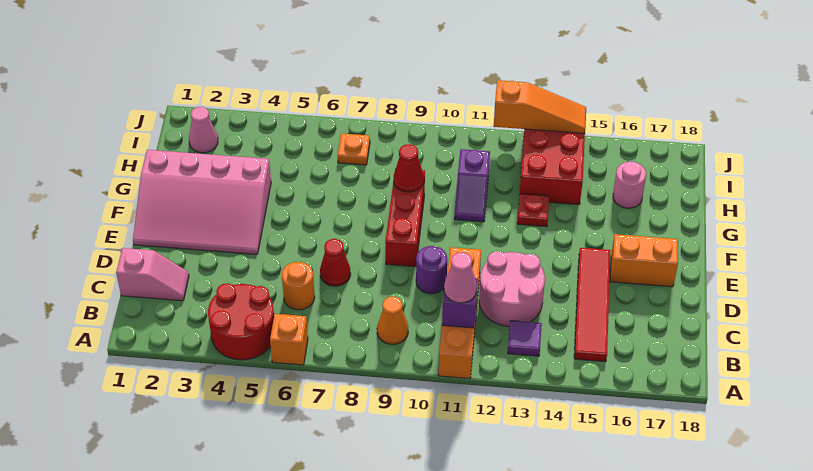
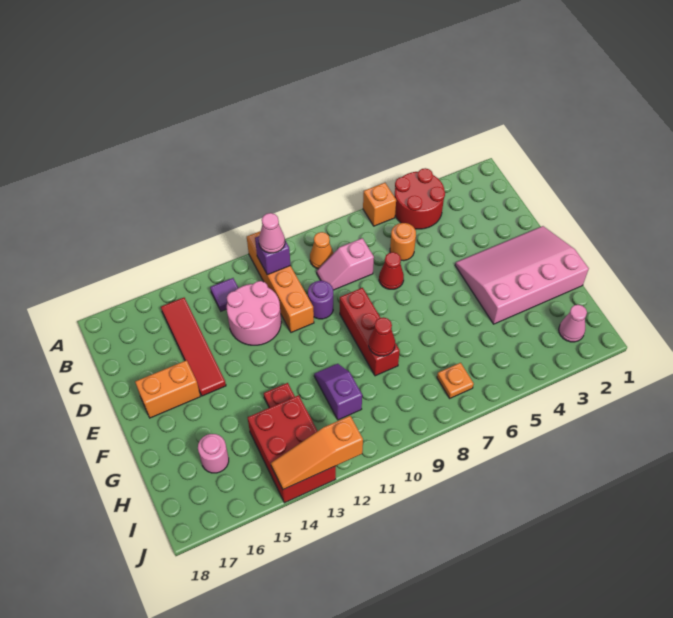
pink 1x2 slope [116,248,189,301] -> pink 1x2 slope moved to [317,238,374,290]

